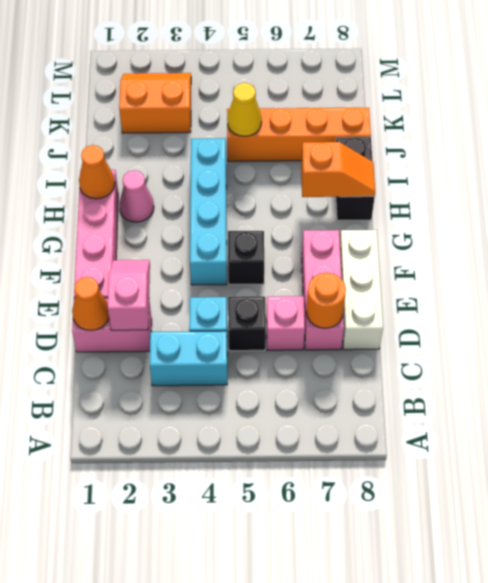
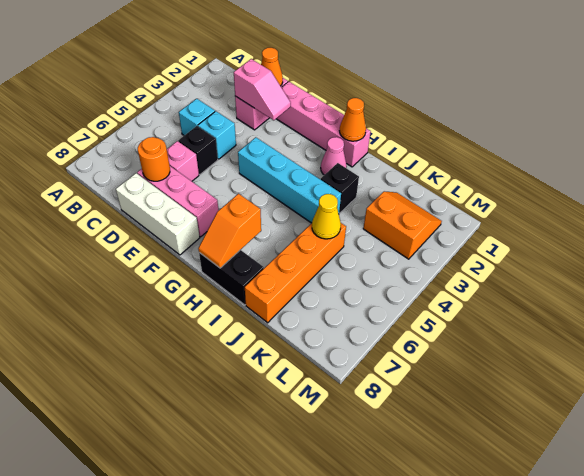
cyan 1x2 brick [150,331,227,386] -> cyan 1x1 brick [179,99,215,135]
black 1x1 brick [228,231,264,285] -> black 1x1 brick moved to [321,163,359,213]
orange 2x2 slope [119,73,191,133] -> orange 2x2 slope turned to [363,191,442,259]

